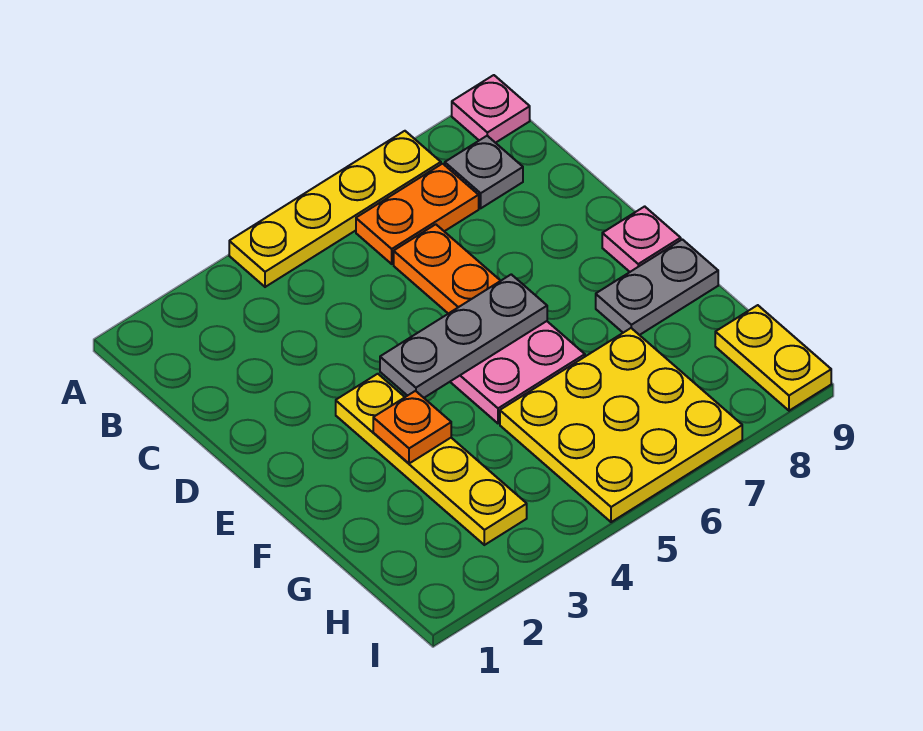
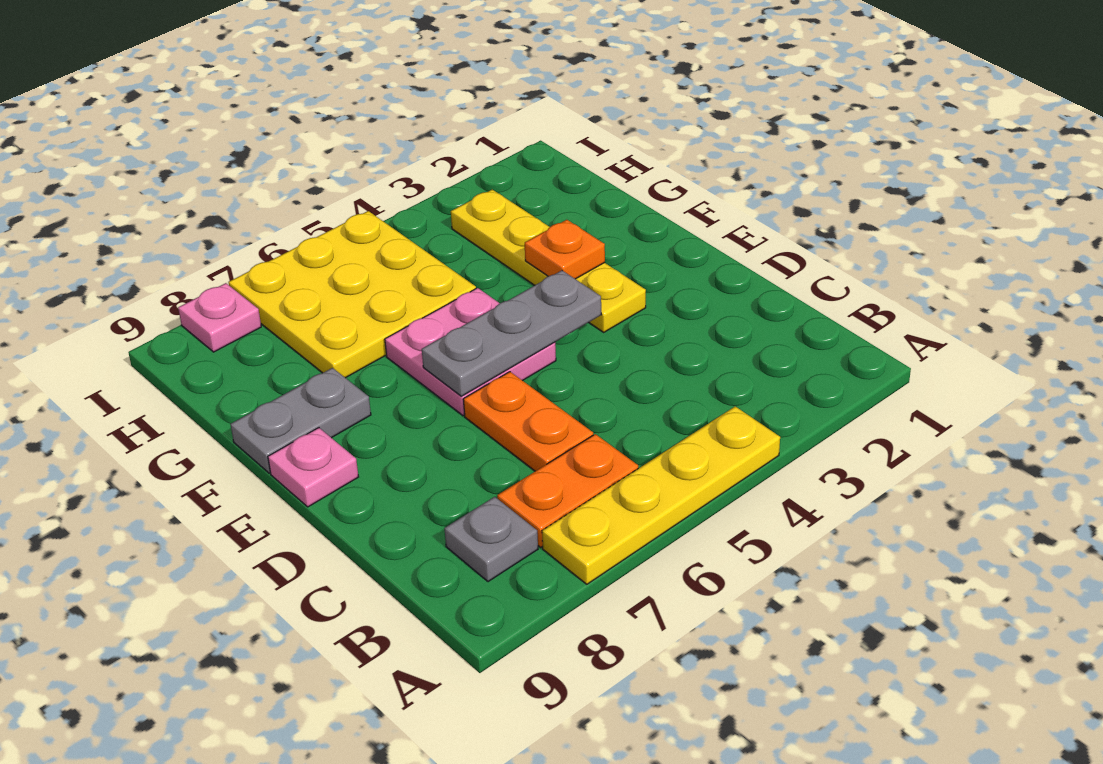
pink 1x1 plate [452,75,530,143] -> pink 1x1 plate moved to [178,283,261,352]
yellow 1x2 plate [715,305,831,411] -> none

